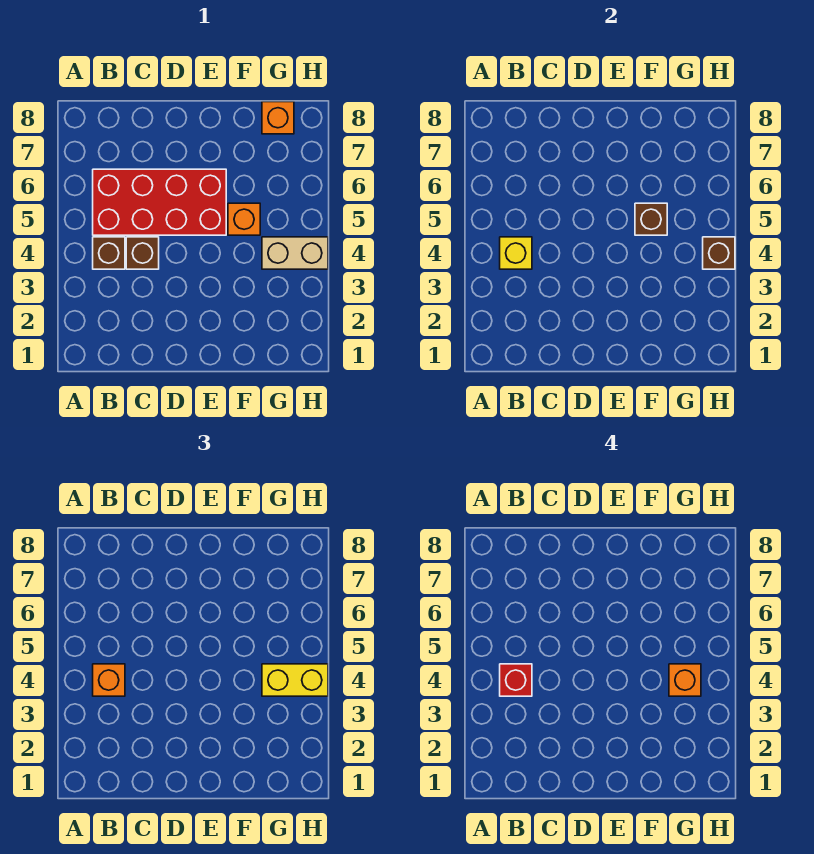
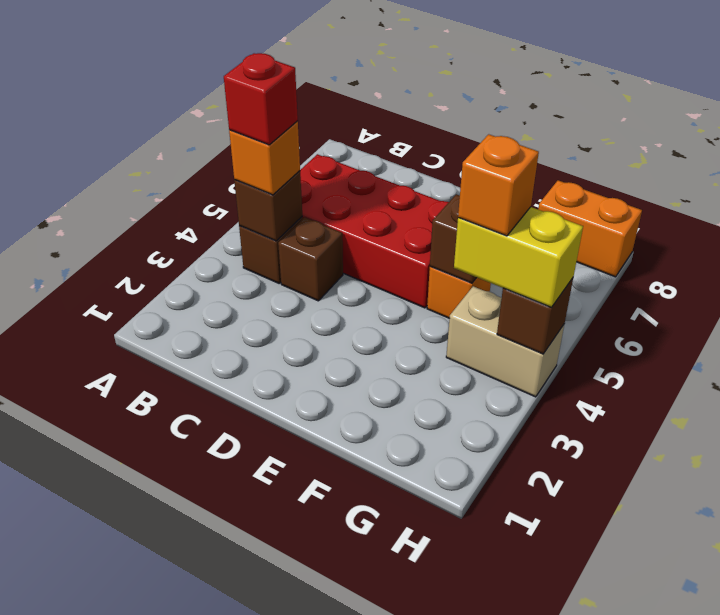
yellow 1x1 brick [500,237,532,269] -> brown 1x1 brick [234,171,302,241]
orange 1x1 brick [262,102,294,134] -> orange 1x2 brick [538,180,642,277]

